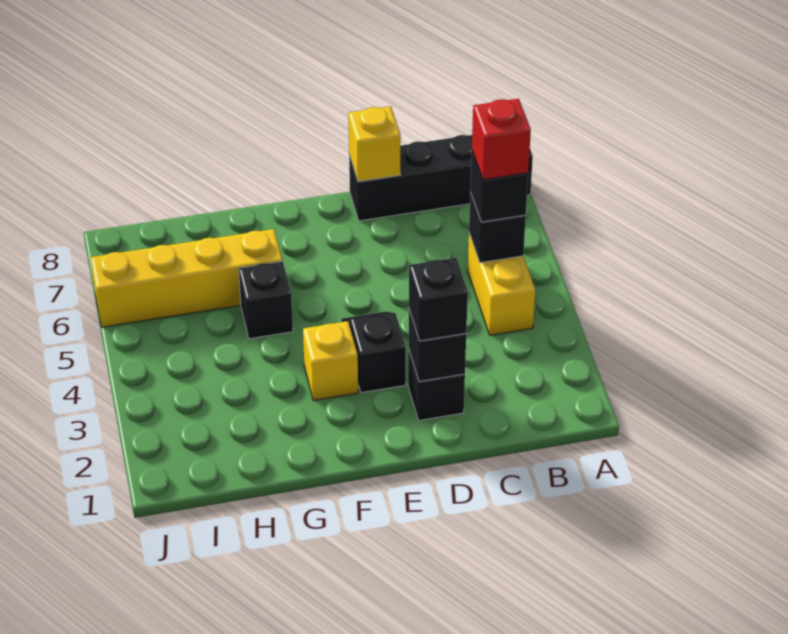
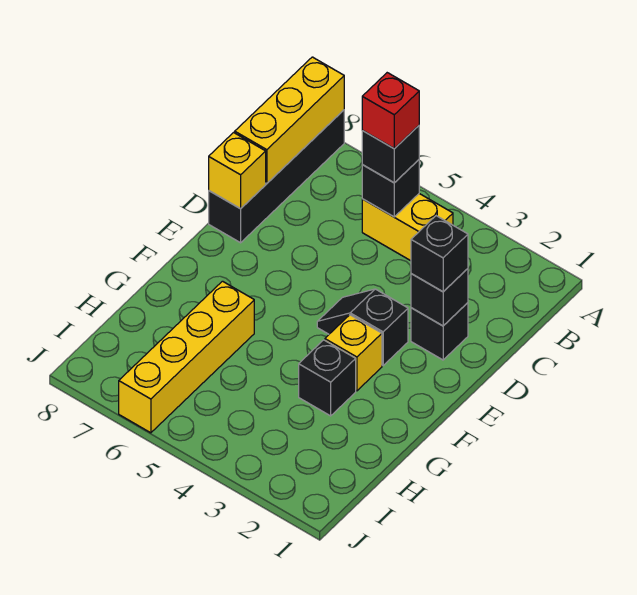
none -> yellow 1x3 brick [235,57,344,183]
black 1x1 brick [238,261,293,339] -> black 1x1 brick moved to [299,340,356,416]

